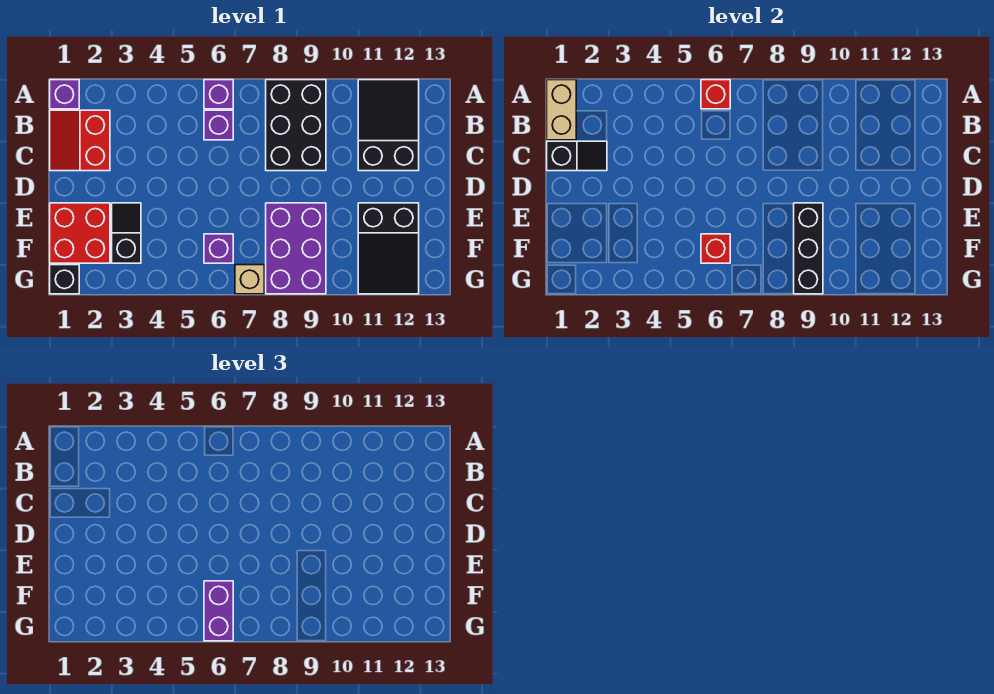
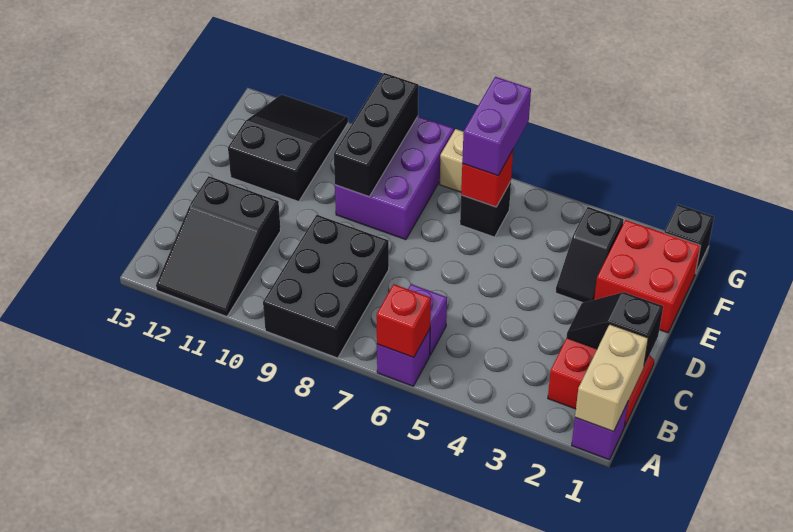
purple 1x1 brick [204,234,233,263] -> black 1x1 brick [460,181,511,237]

